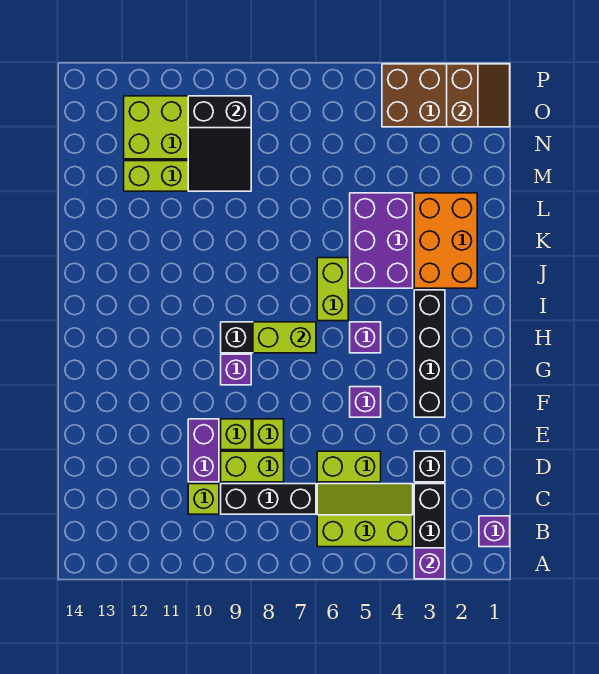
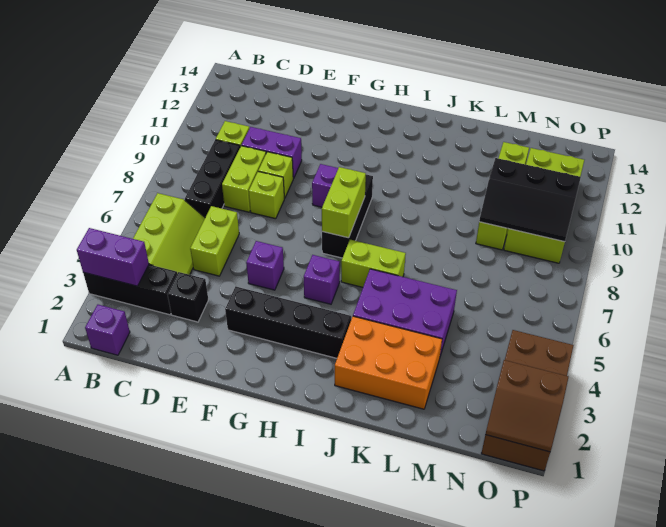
purple 1x1 brick [414,548,445,579] -> purple 1x2 brick [77,228,149,286]
black 2x3 slope [188,96,251,191] -> black 2x3 slope turned to [479,158,581,242]

